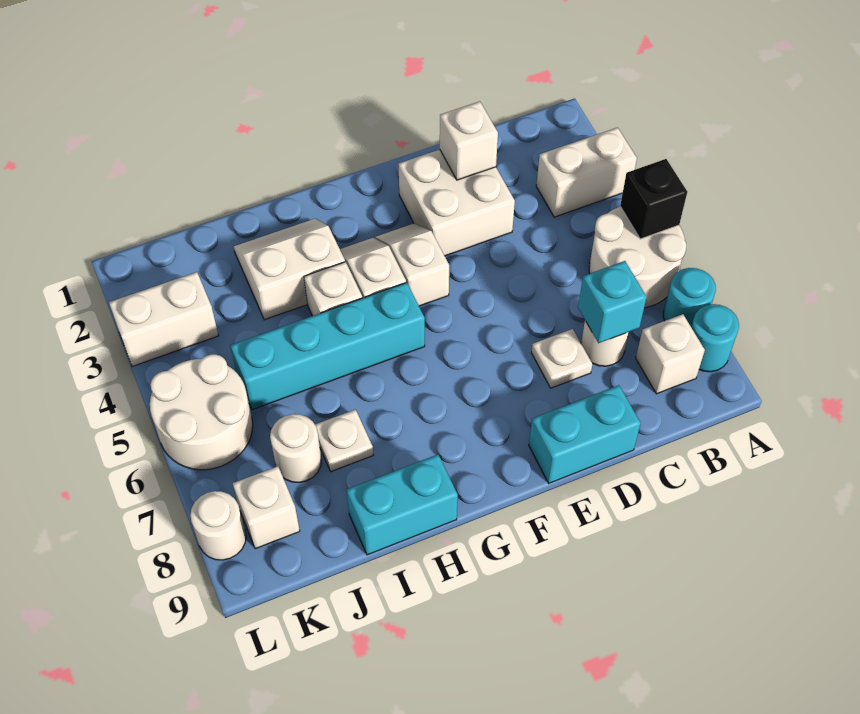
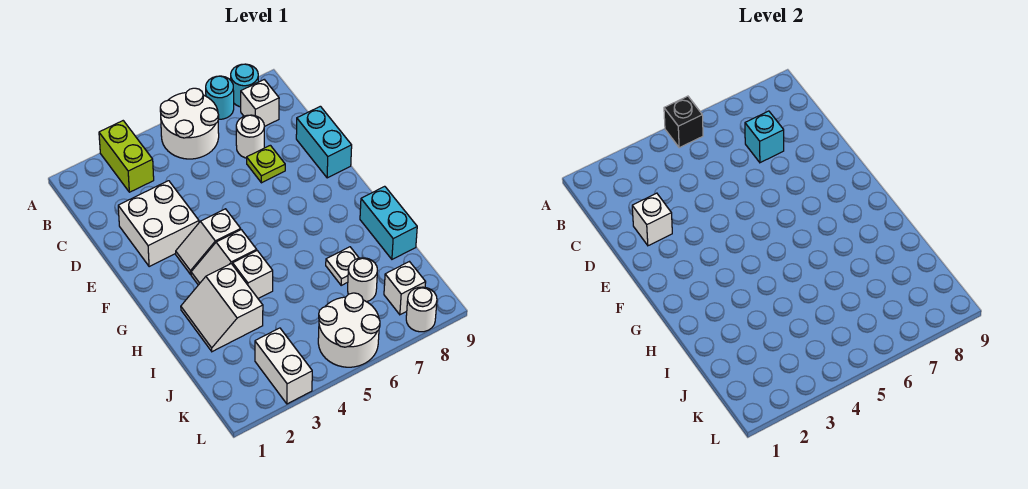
white 1x2 brick [536,128,637,217] -> lime 1x2 brick [99,121,154,192]
white 1x1 plate [532,329,592,388] -> lime 1x1 plate [247,145,285,183]
cyan 1x4 brick [230,282,425,410] -> none

